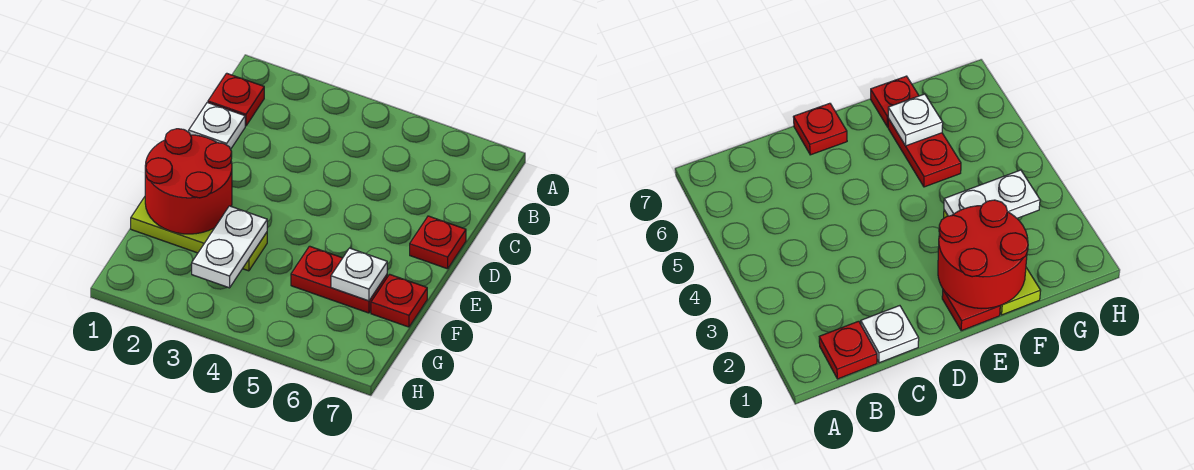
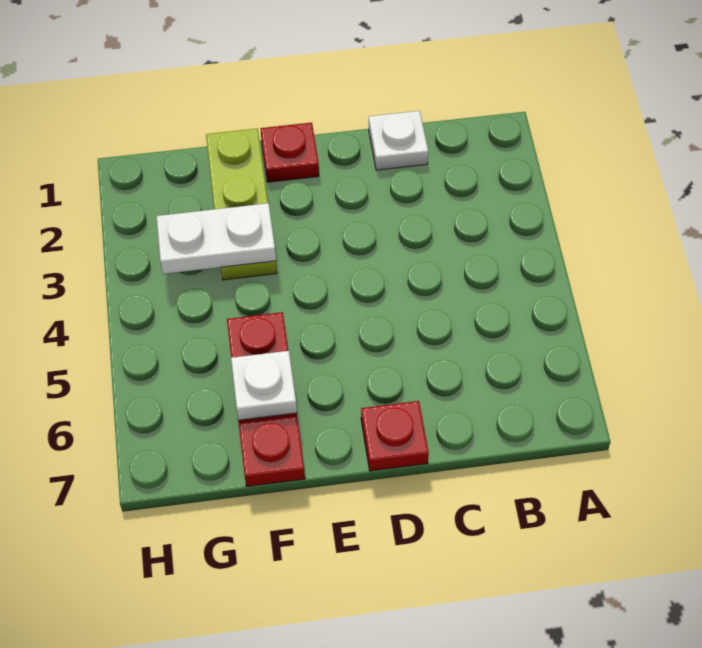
red 1x1 plate [208,73,264,126] -> none
red 2x2 round brick [145,129,232,234] -> none

